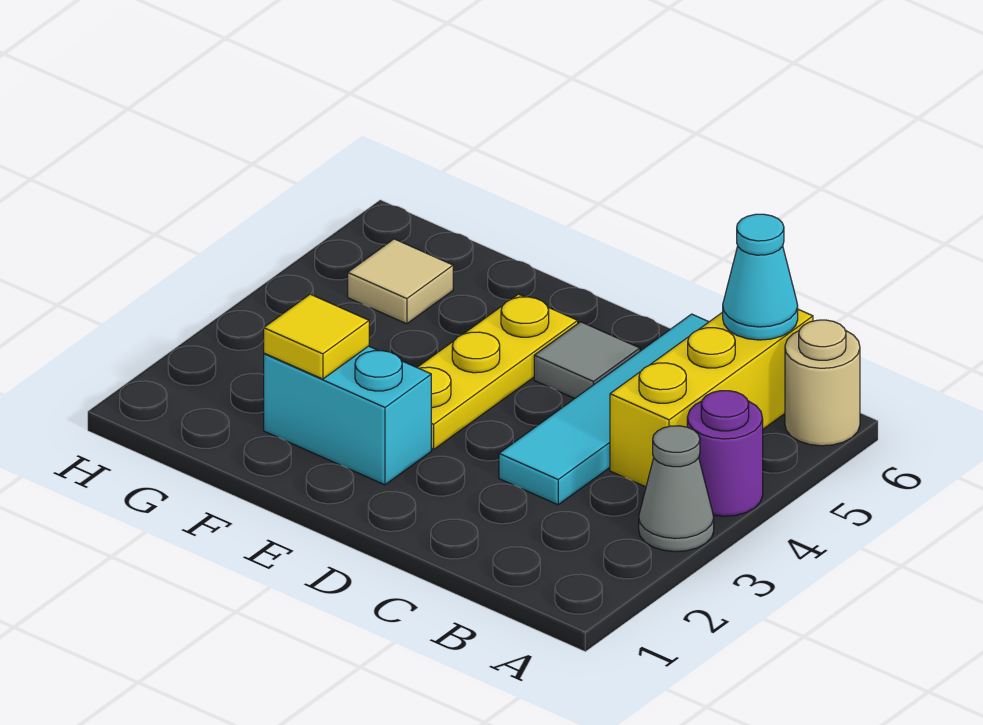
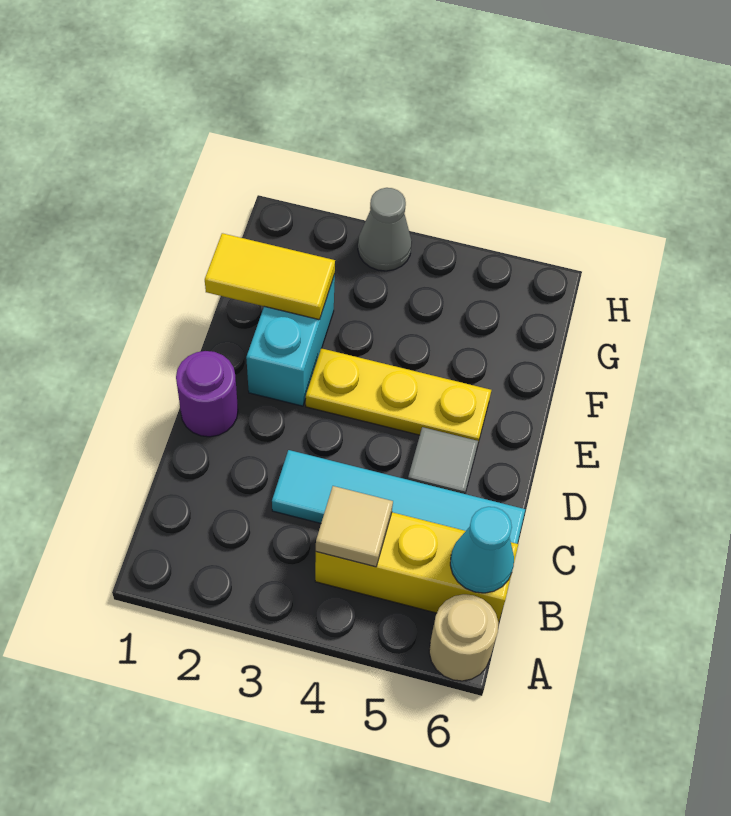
grey 1x1 cone [639,426,714,552] -> grey 1x1 cone moved to [358,188,412,271]
purple 1x1 round brick [687,391,763,516] -> purple 1x1 round brick moved to [176,351,238,437]
yellow 1x1 tile [264,294,369,379] -> yellow 1x2 tile [205,233,335,320]
tan 1x1 tile [348,239,453,324] -> tan 1x1 tile moved to [316,486,393,567]

